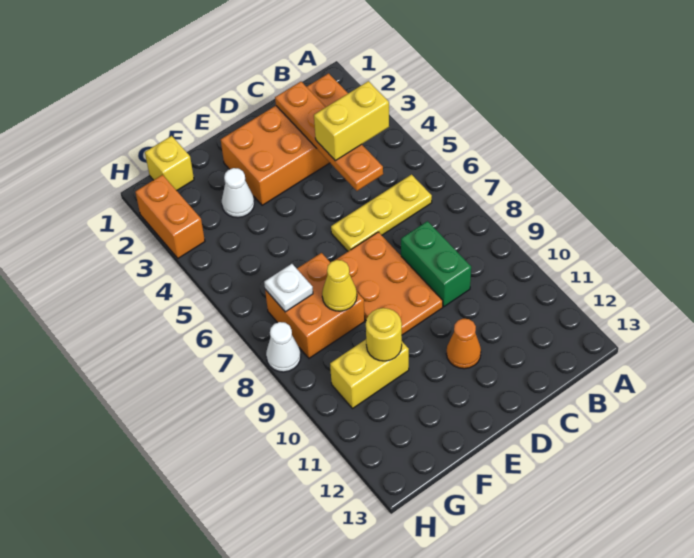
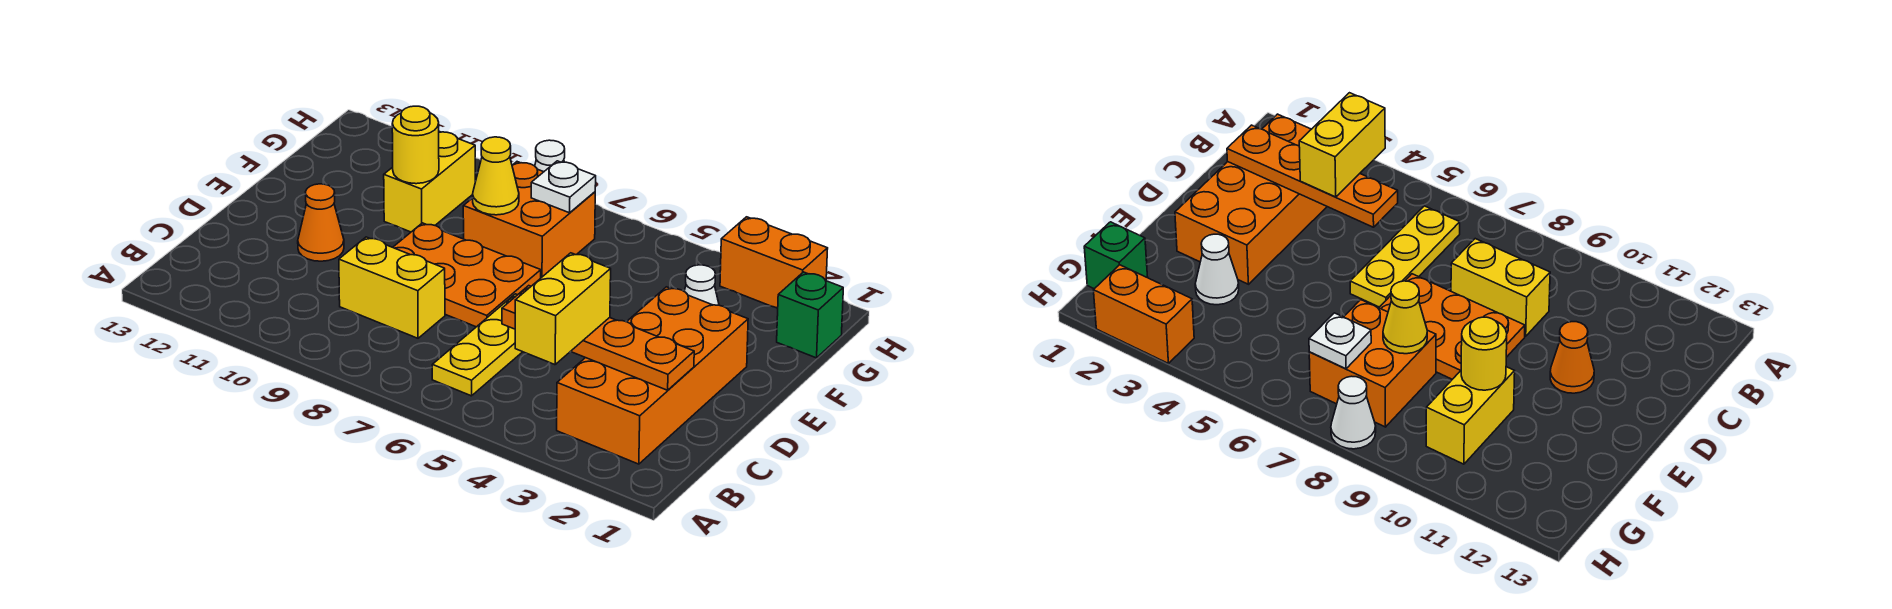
green 1x2 brick [401,221,471,307] -> yellow 1x2 brick [339,237,445,338]
yellow 1x1 brick [145,136,194,191] -> green 1x1 brick [777,272,843,358]

